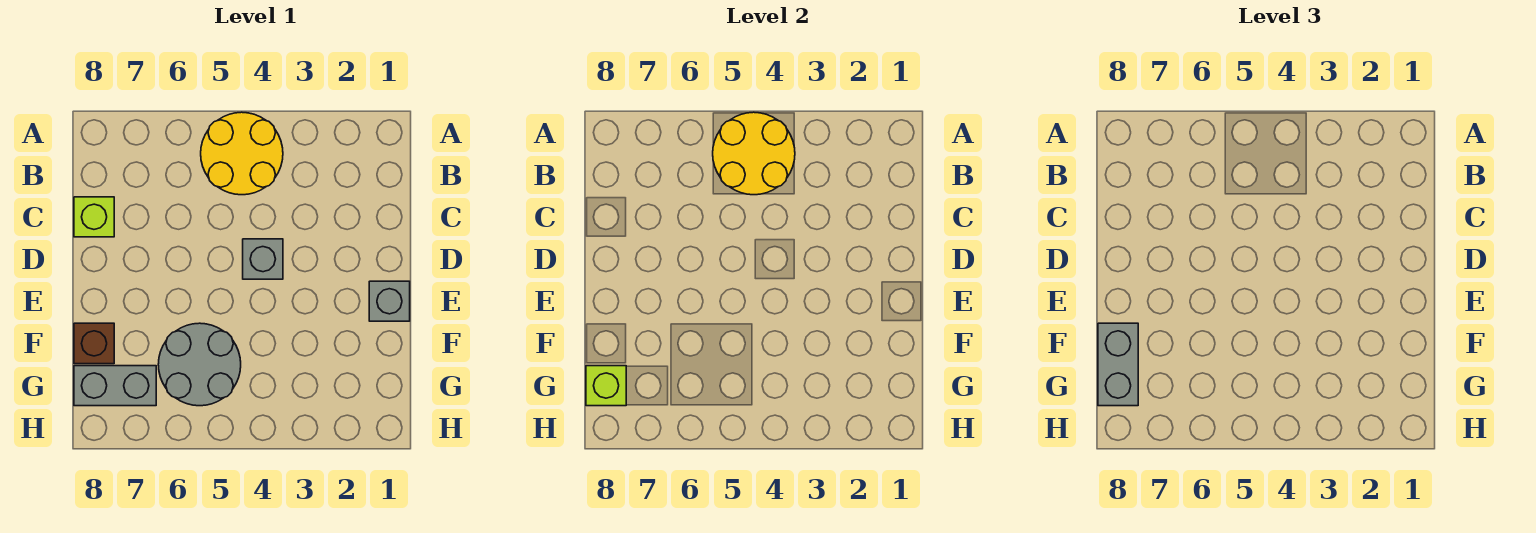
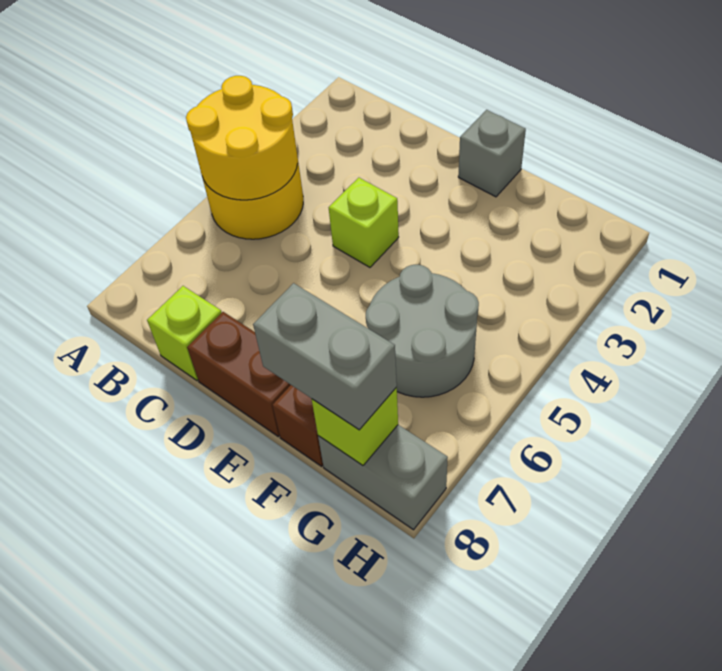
grey 1x1 brick [243,239,283,279] -> lime 1x1 brick [329,178,399,267]
none -> brown 1x2 brick [187,312,290,436]
grey 1x2 brick [74,366,156,406] -> grey 1x2 brick turned to [318,425,448,530]

